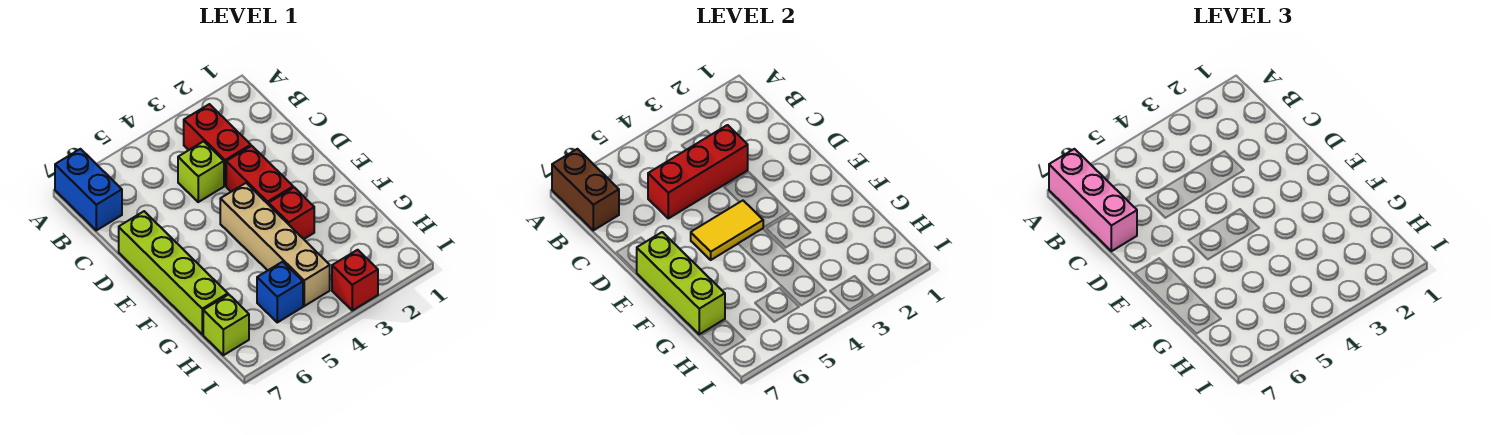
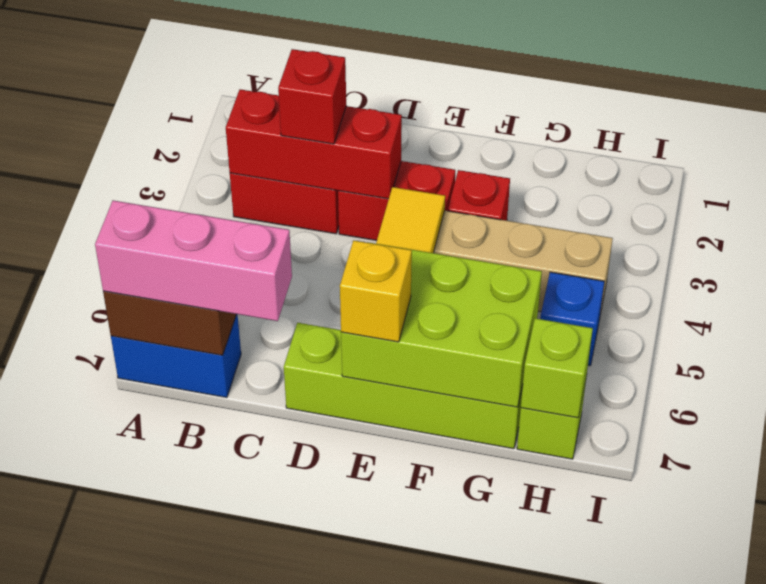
red 1x3 brick [648,125,748,218] -> red 1x3 brick turned to [226,89,402,199]
lime 1x1 brick [178,141,224,202] -> lime 1x1 brick moved to [521,318,593,418]
lime 1x3 brick [637,232,725,334] -> lime 2x3 brick [341,242,542,407]
none -> yellow 1x1 brick [340,240,412,342]
red 1x1 brick [332,250,378,310] -> red 1x1 brick moved to [278,49,346,144]

